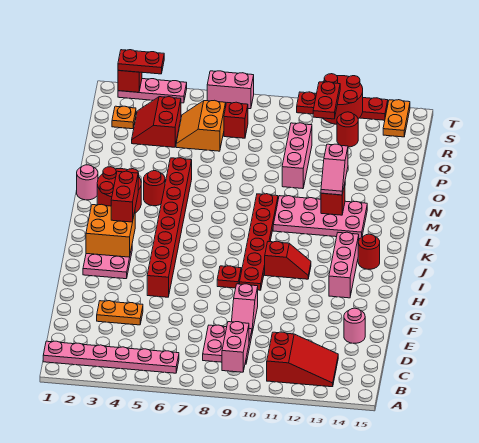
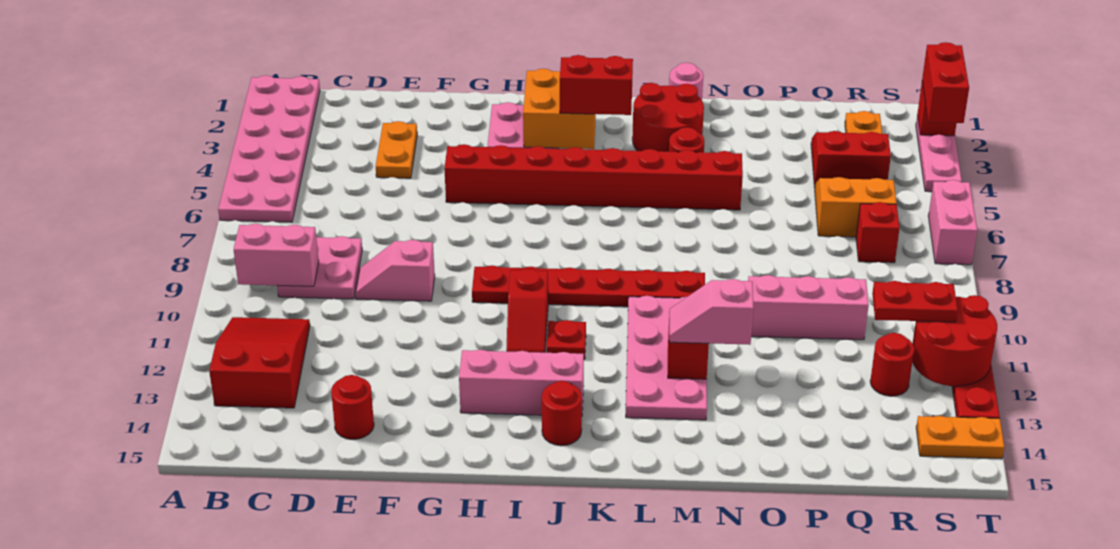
pink 1x6 plate [43,341,179,373] -> pink 2x6 plate [218,75,320,222]
red 2x3 slope [267,332,338,387] -> red 2x3 slope turned to [209,317,310,408]
pink 1x1 round brick [344,308,365,343] -> red 1x1 round brick [331,375,374,439]
red 1x1 plate [217,266,241,288] -> red 1x1 plate moved to [547,320,586,359]
red 1x2 plate [118,50,164,74] -> red 1x2 brick [922,42,969,123]

